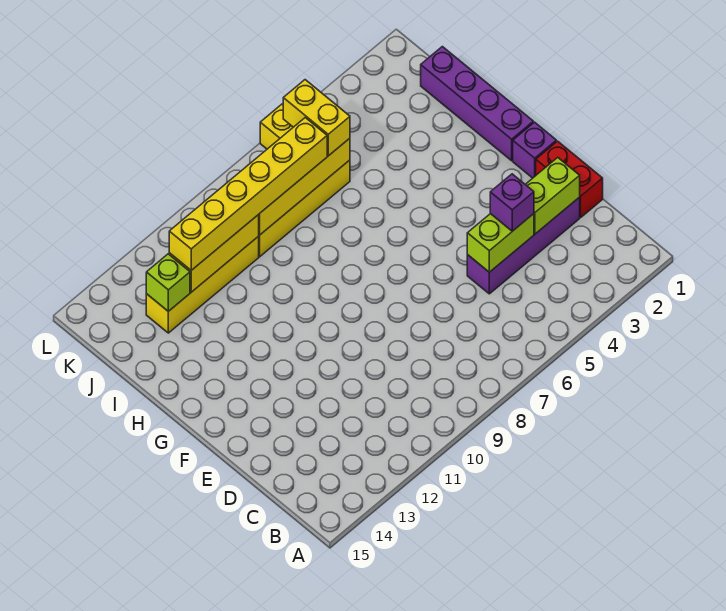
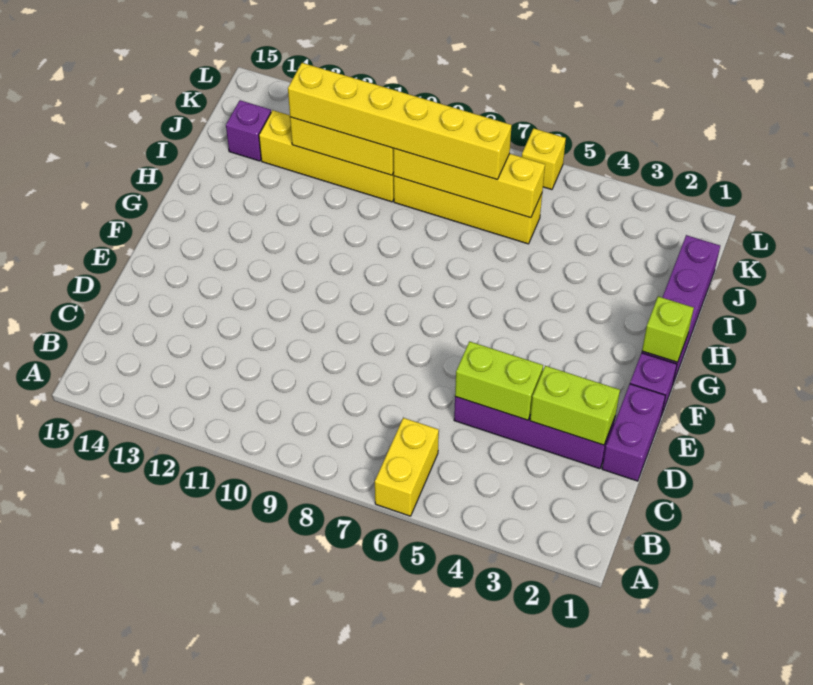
red 1x2 brick [536,141,603,217] -> purple 1x2 brick [602,384,666,481]
purple 1x1 brick [490,174,534,231] -> purple 1x1 brick moved to [226,100,271,161]
yellow 1x2 brick [283,80,350,156] -> yellow 1x2 brick moved to [375,418,439,516]
lime 1x1 brick [146,254,190,311] -> lime 1x1 brick moved to [642,297,694,362]

